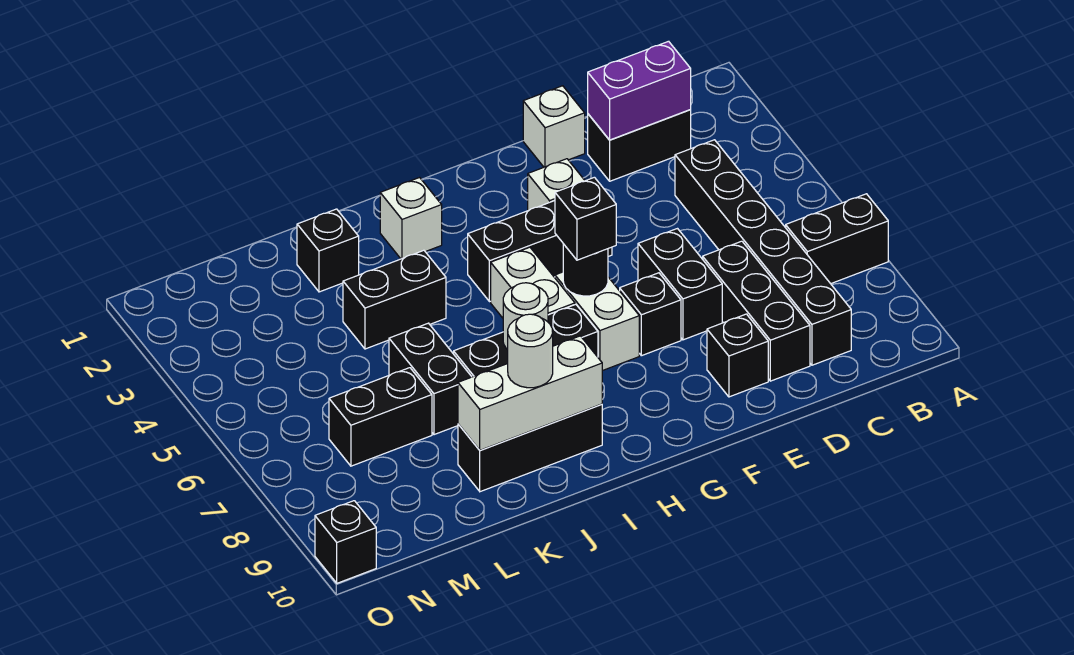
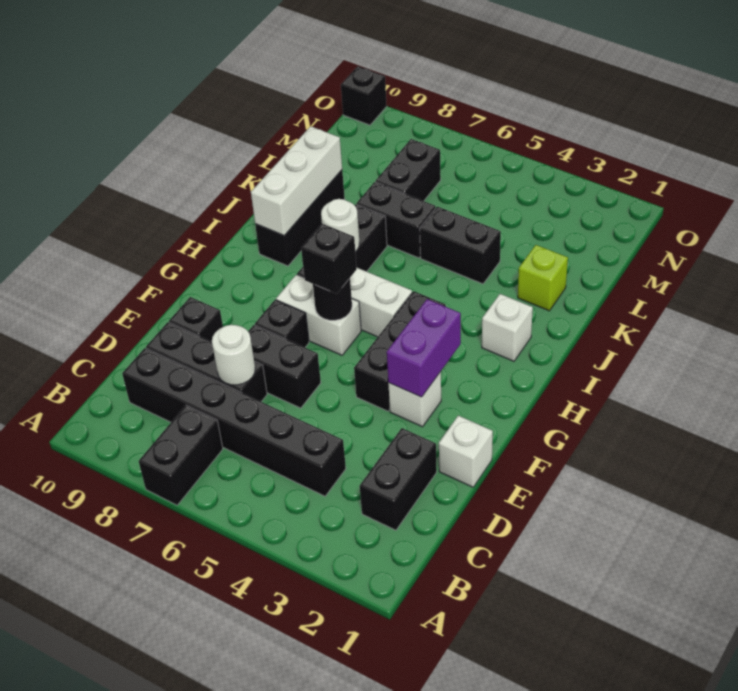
purple 1x2 brick [588,41,691,140] -> purple 1x2 brick moved to [387,299,461,397]
black 1x2 brick [343,250,446,349] -> black 1x2 brick turned to [420,207,501,284]
white 1x1 round brick [508,314,553,388] -> white 1x1 round brick moved to [212,325,255,385]
black 1x1 brick [297,209,359,292] -> lime 1x1 brick [518,245,568,311]

